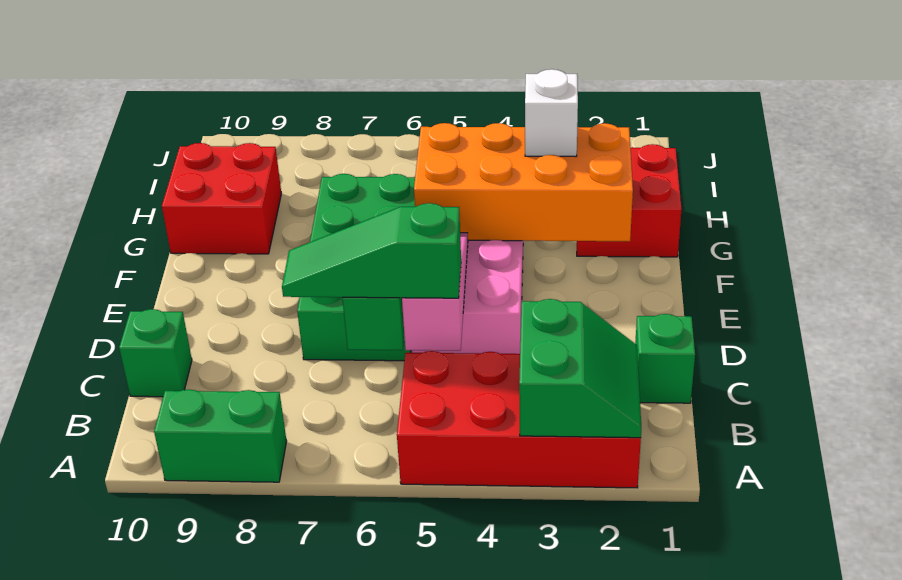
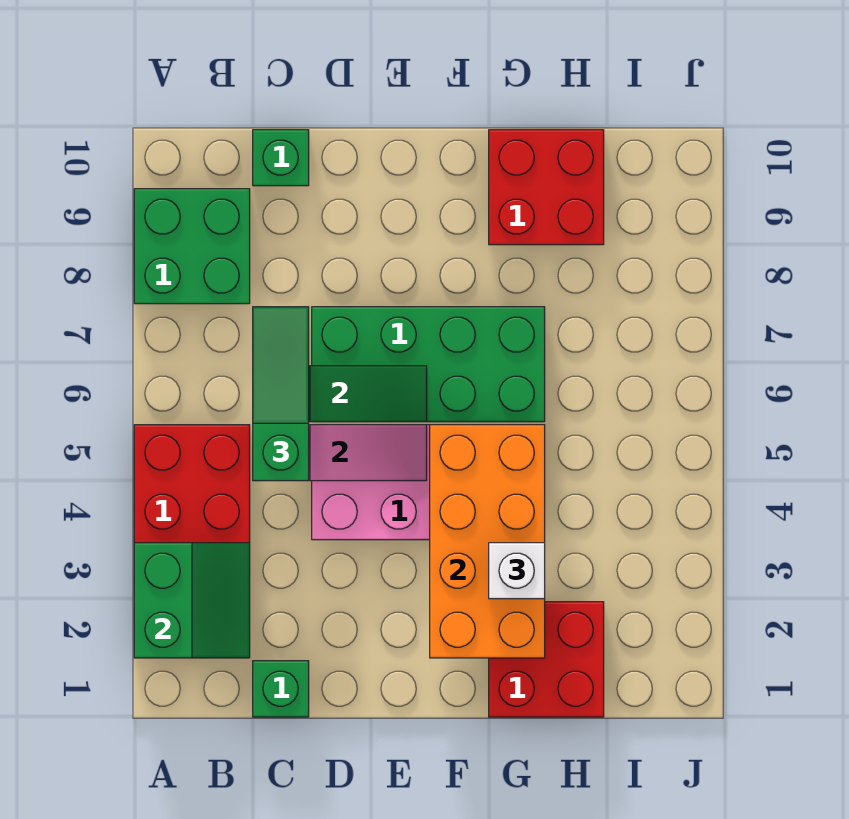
green 2x2 slope [519,299,641,438] -> green 2x2 slope turned to [134,543,250,658]
green 1x2 brick [154,389,286,482] -> green 2x2 brick [134,189,250,304]

